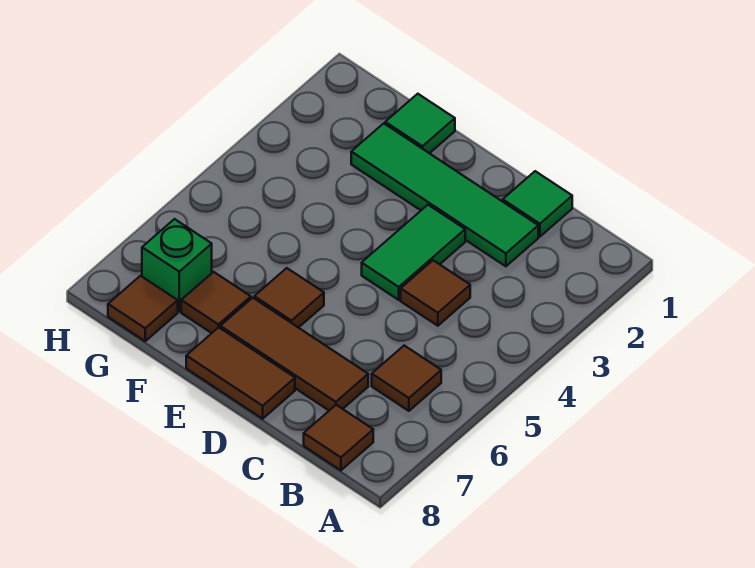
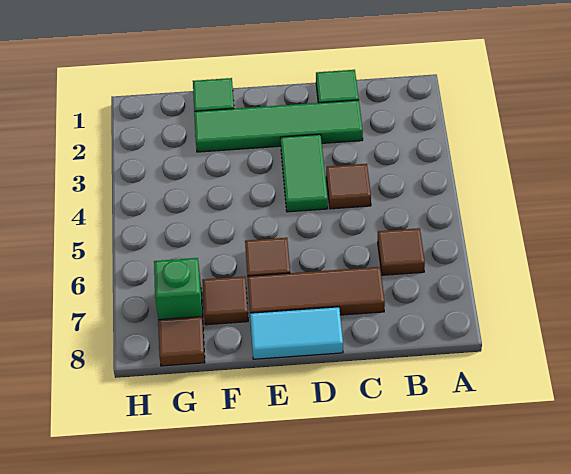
brown 1x1 tile [304,405,373,470] -> none
brown 1x2 tile [186,327,295,419] -> cyan 1x2 tile [250,307,343,359]

